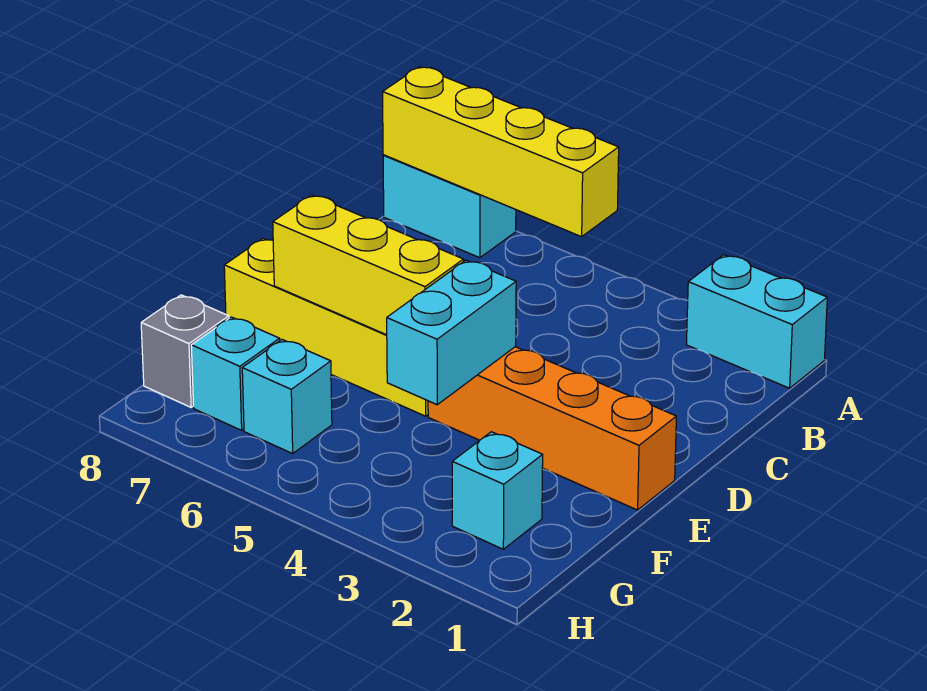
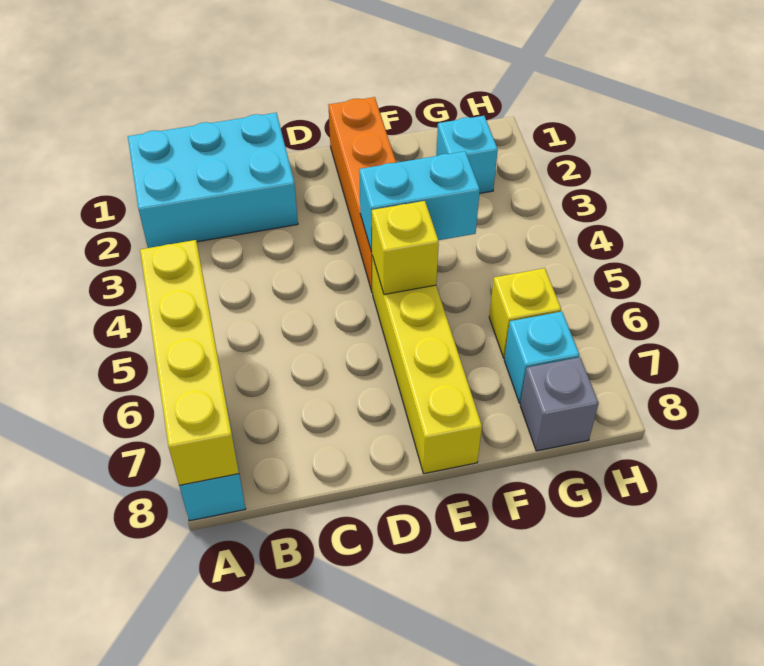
cyan 1x2 brick [686,255,827,388] -> cyan 2x3 brick [128,113,298,248]
yellow 1x3 brick [273,195,464,335] -> yellow 1x1 brick [372,201,439,294]
cyan 1x1 brick [242,340,332,454] -> yellow 1x1 brick [489,268,561,358]

